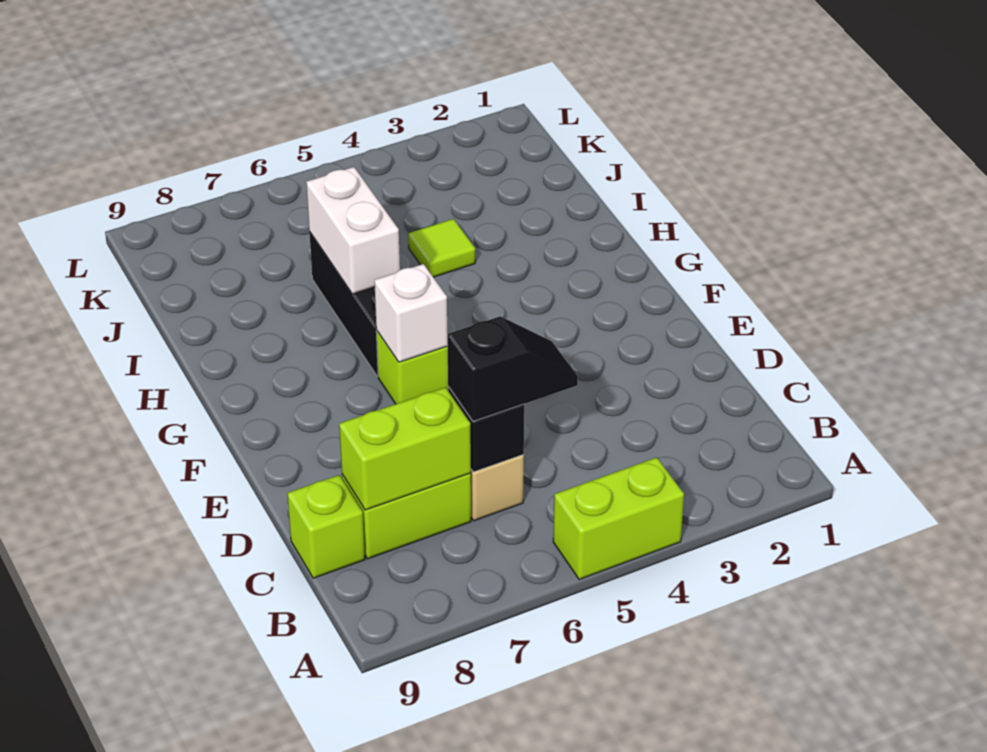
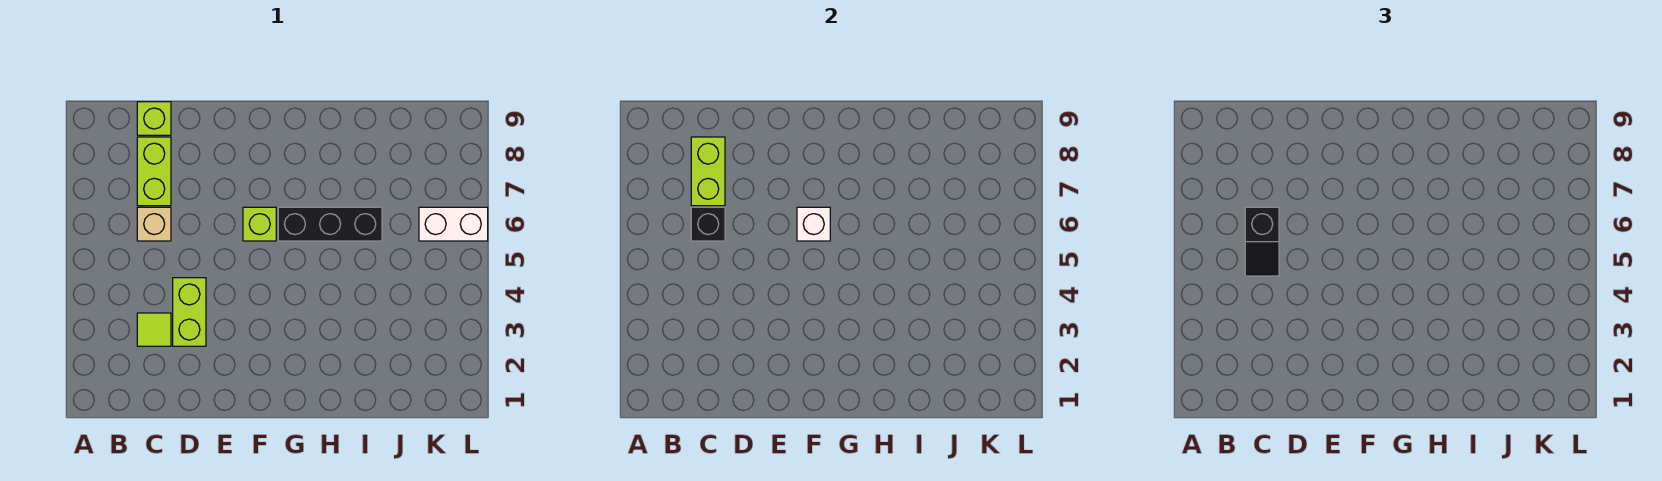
lime 1x2 brick [553,457,684,580] -> lime 1x2 brick moved to [173,278,206,346]
white 1x2 brick [306,167,400,294] -> white 1x2 brick moved to [419,207,488,241]
lime 1x1 tile [408,219,475,277] -> lime 1x1 tile moved to [137,313,171,346]

